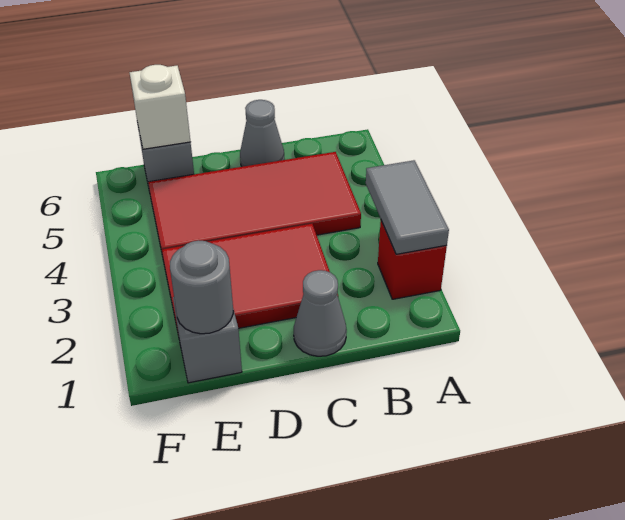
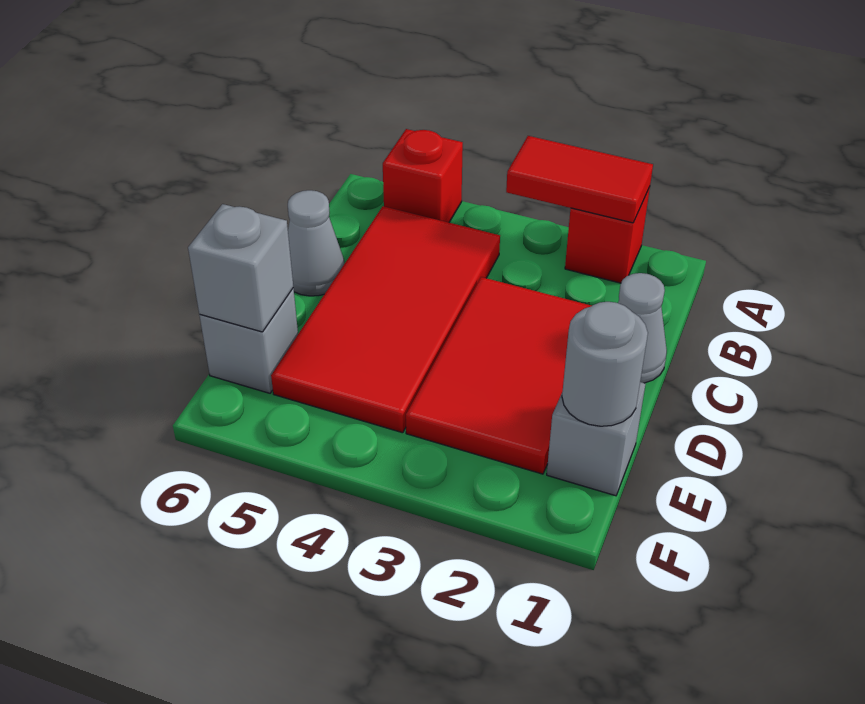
grey 1x2 tile [366,160,449,254] -> red 1x2 tile [506,136,653,223]
none -> red 1x1 brick [383,129,463,222]
white 1x1 brick [130,65,190,149] -> grey 1x1 brick [188,204,293,332]

